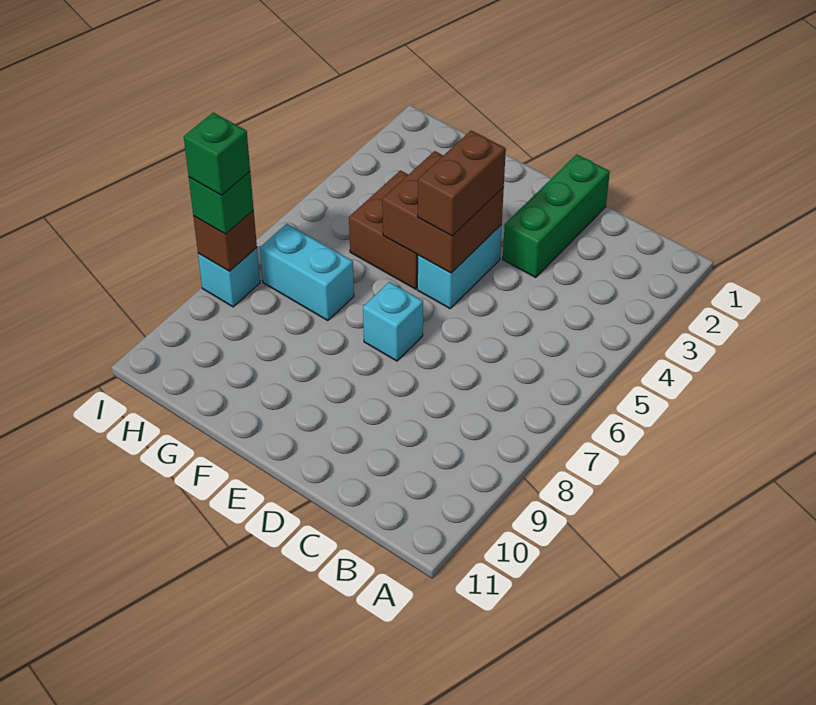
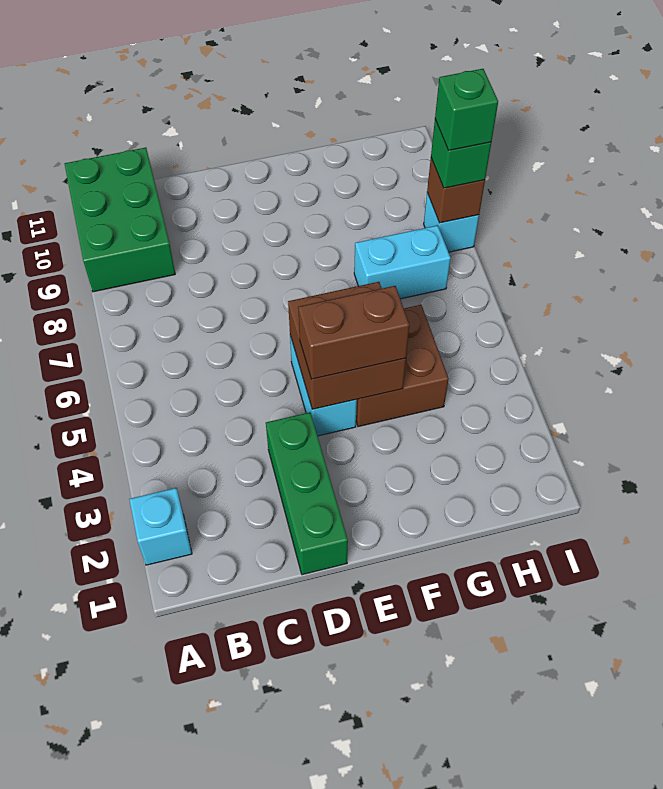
none -> green 2x3 brick [65,148,175,292]
brown 1x2 brick [418,131,506,236] -> brown 1x2 brick turned to [298,286,409,379]
cyan 1x1 brick [363,282,423,361] -> cyan 1x1 brick moved to [129,488,192,565]

